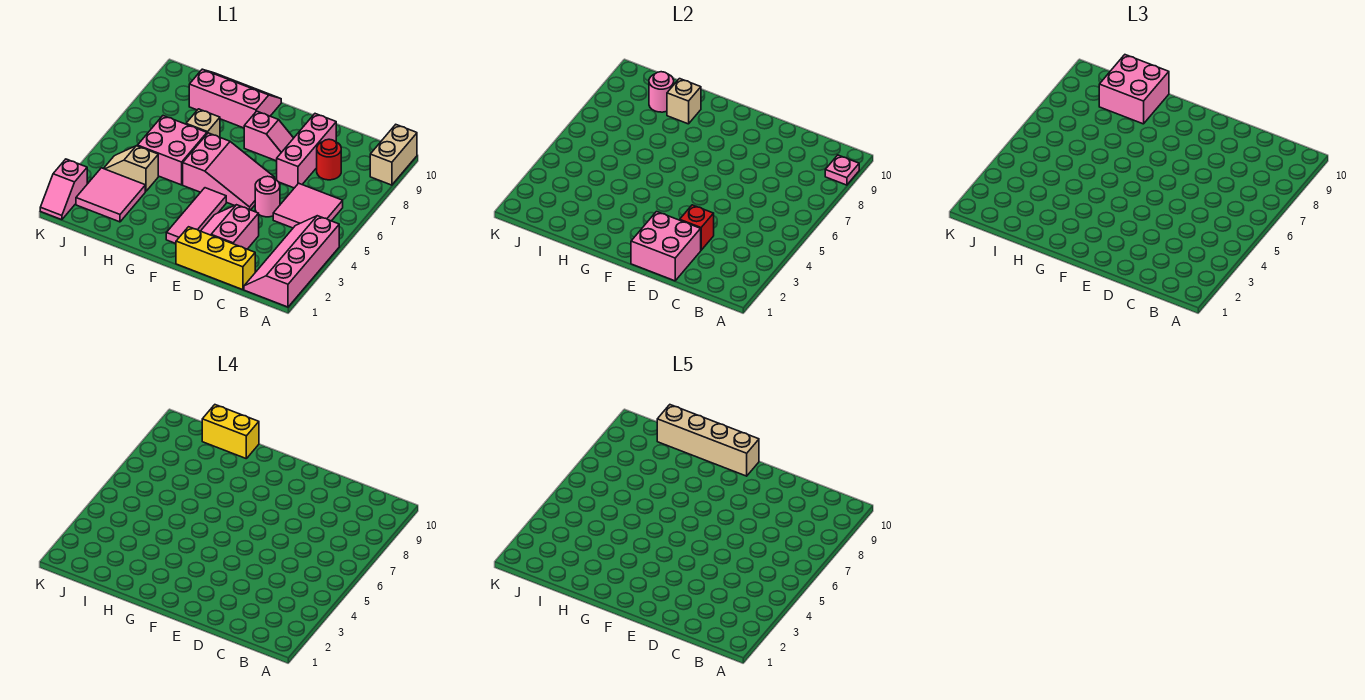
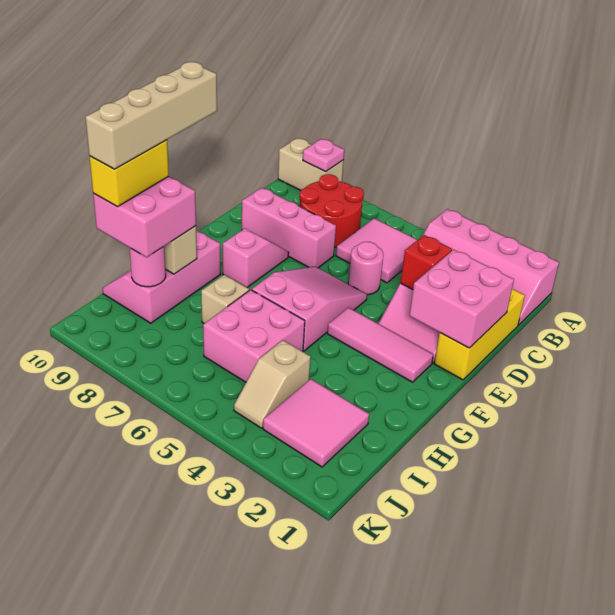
red 1x1 round brick [317,139,341,180] -> red 2x2 round brick [299,174,364,247]
pink 1x2 slope [40,159,87,220] -> none

